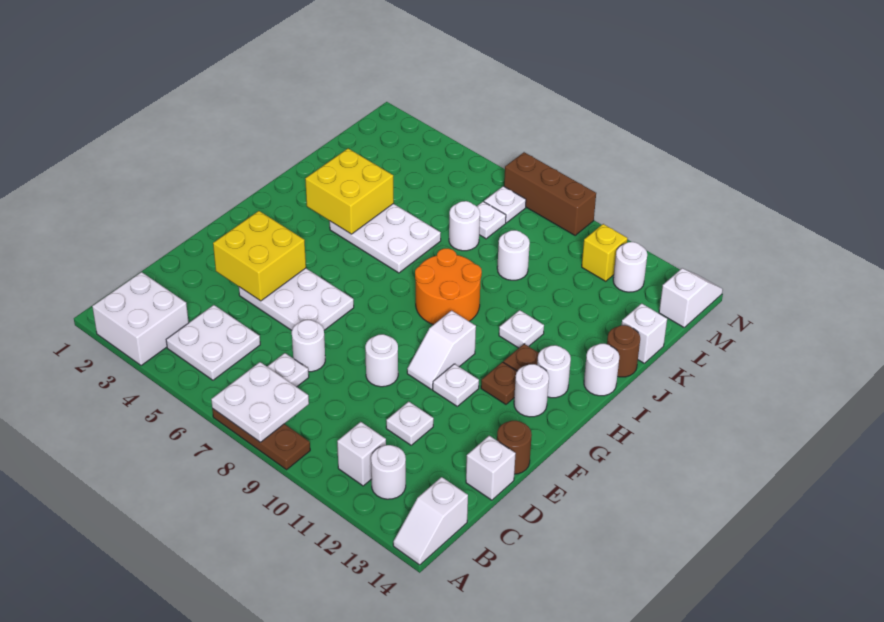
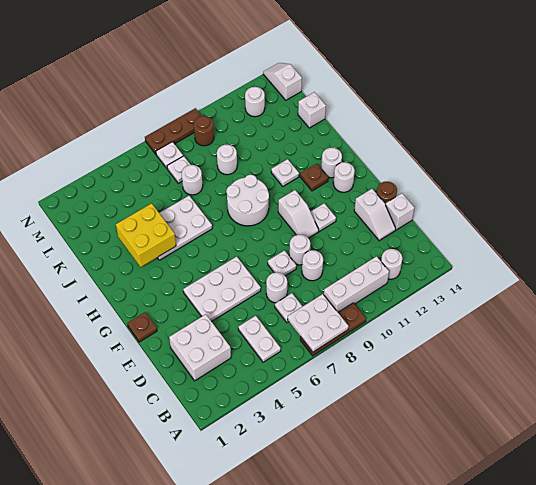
white 2x2 brick [92,272,189,366] -> white 2x2 brick moved to [169,314,231,381]
white 1x2 slope [393,477,468,565] -> white 1x2 slope moved to [354,189,396,241]
white 2x2 plate [166,305,260,380] -> white 1x2 plate [238,316,281,362]
white 1x1 brick [337,422,386,486] -> white 1x3 brick [324,256,389,312]
white 1x1 plate [386,402,434,445] -> white 1x1 plate moved to [268,250,296,276]
yellow 2x2 brick [213,211,306,301] -> none
brown 1x1 plate [481,362,517,404] -> brown 1x1 plate moved to [128,312,157,342]
orange 2x2 round brick [415,248,482,325] -> white 2x2 round brick [226,175,269,226]
white 1x1 round brick [584,344,619,396] -> white 1x1 round brick moved to [302,250,323,281]
brown 1x1 round brick [607,325,640,377] -> brown 1x1 round brick moved to [194,116,214,146]
yellow 1x1 brick [582,224,627,281] -> none
brown 1x3 brick [504,152,596,235] -> brown 1x3 plate [145,108,202,154]

